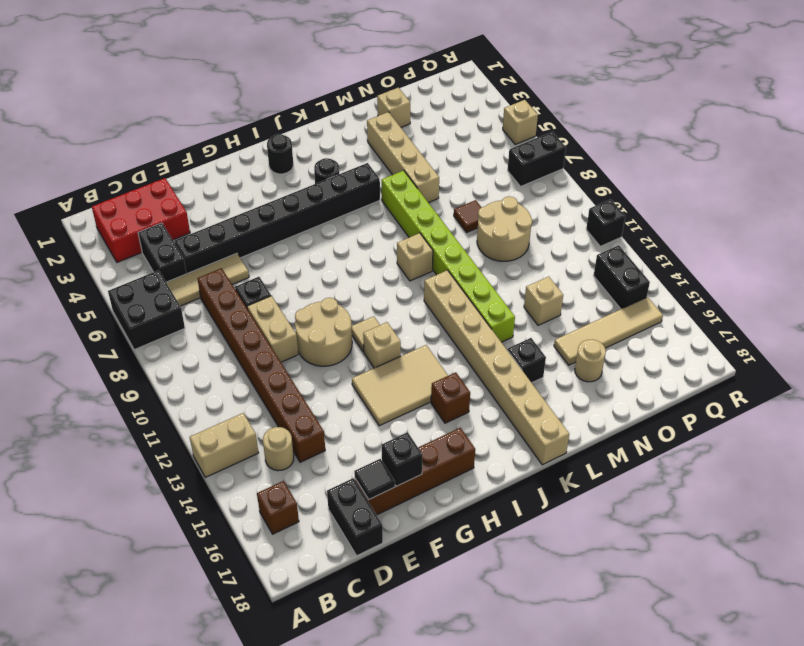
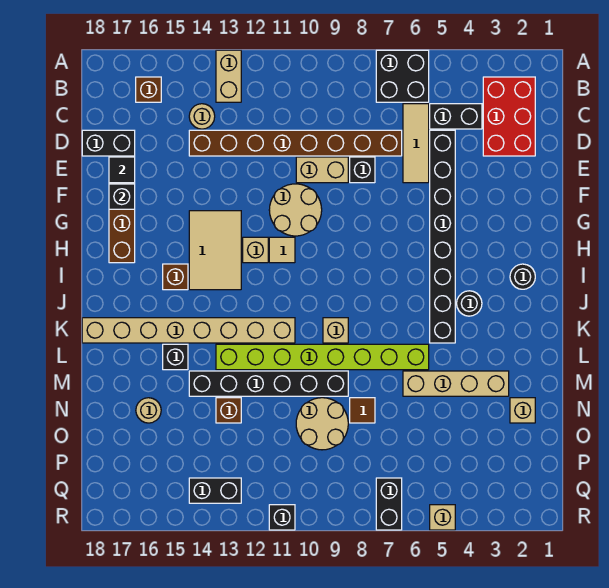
none -> black 1x6 brick [189,371,348,396]
tan 1x1 brick [524,277,563,325] -> brown 1x1 brick [216,398,241,423]
tan 1x4 tile [554,297,663,365] -> none

